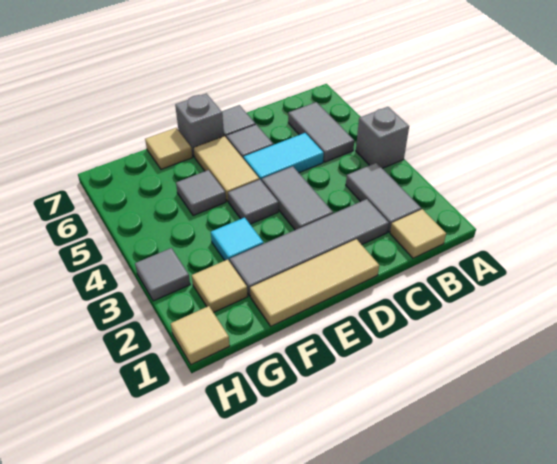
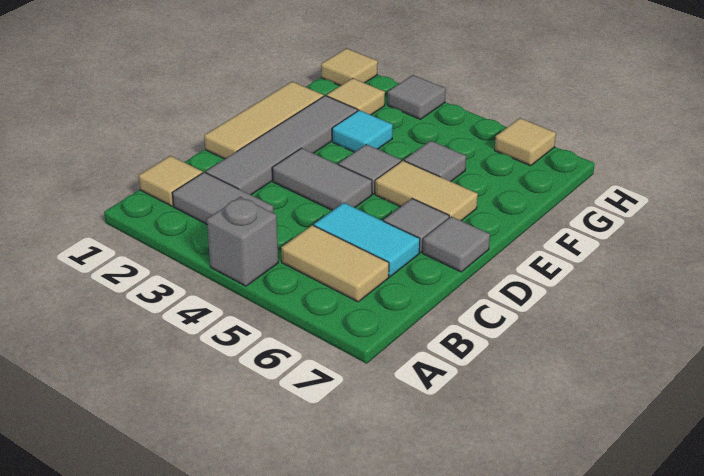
grey 1x2 tile [288,102,354,162] -> tan 1x2 tile [281,225,389,302]
cyan 1x2 tile [244,133,324,181] -> cyan 1x2 tile turned to [314,203,420,277]
grey 1x1 brick [175,93,224,157] -> none
tan 1x1 tile [145,128,192,169] -> tan 1x1 tile moved to [495,118,556,166]

